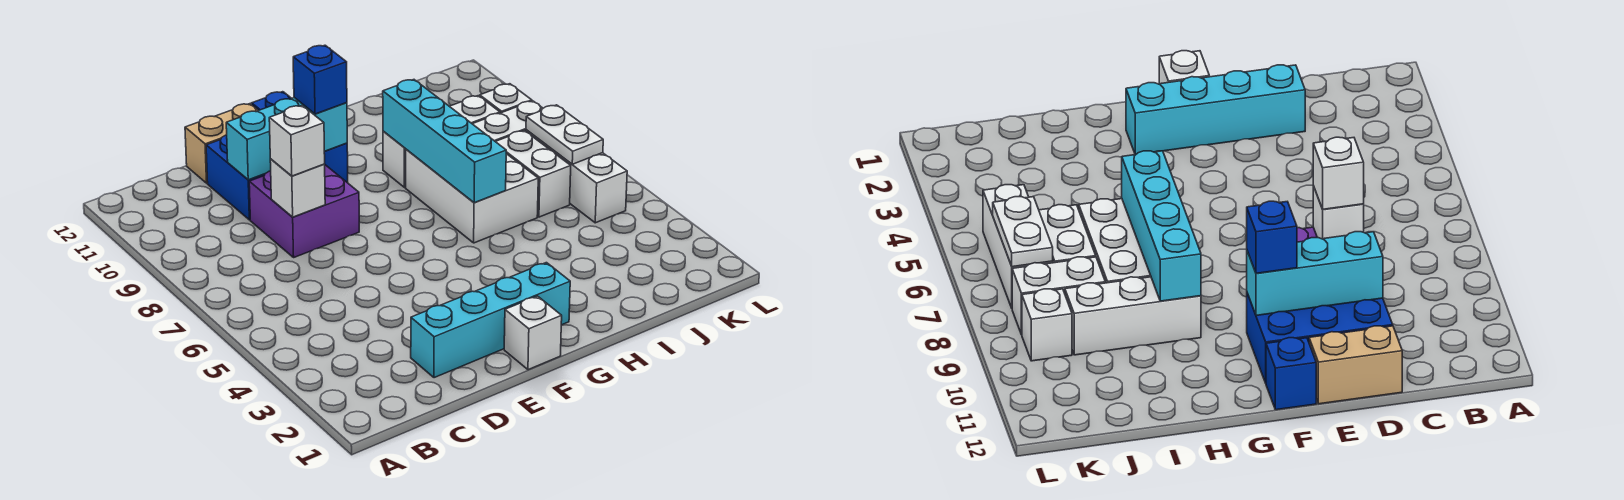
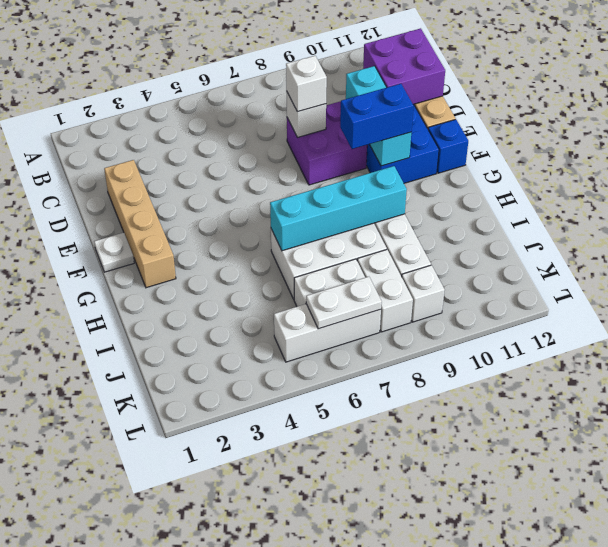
none -> purple 2x2 brick [363,28,445,104]
cyan 1x4 brick [411,263,570,378] -> tan 1x4 brick [104,160,176,288]
white 1x1 brick [504,296,562,370] -> white 1x1 plate [94,233,134,272]
blue 1x1 brick [293,45,347,114] -> blue 1x2 brick [340,84,413,149]

